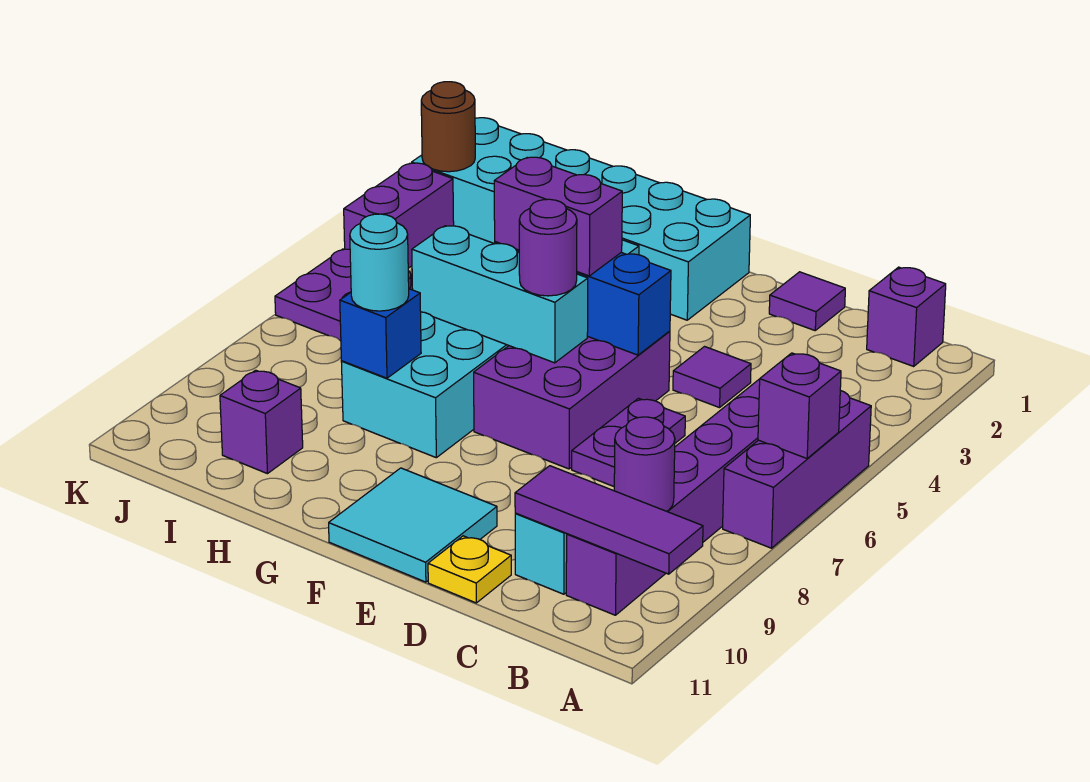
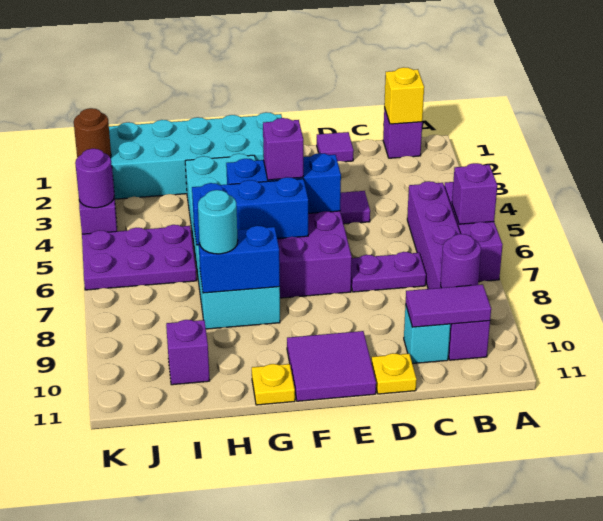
purple 1x3 tile [515,466,703,574] -> purple 1x2 tile [406,284,491,327]
none -> yellow 1x1 brick [384,67,424,124]
purple 1x2 plate [572,398,685,486] -> purple 1x2 plate turned to [351,252,426,292]
cyan 2x2 tile [329,468,497,582] -> purple 2x2 tile [287,331,376,401]
purple 1x2 brick [494,157,622,276] -> purple 1x1 brick [263,118,303,180]
cyan 1x3 brick [412,226,588,363] -> blue 1x3 brick [192,177,308,245]
purple 1x1 round brick [519,199,577,296] -> purple 1x1 round brick moved to [75,149,114,208]
none -> yellow 1x1 plate [252,364,295,405]
blue 1x1 brick [340,289,421,378] -> blue 1x2 brick [198,226,280,293]

